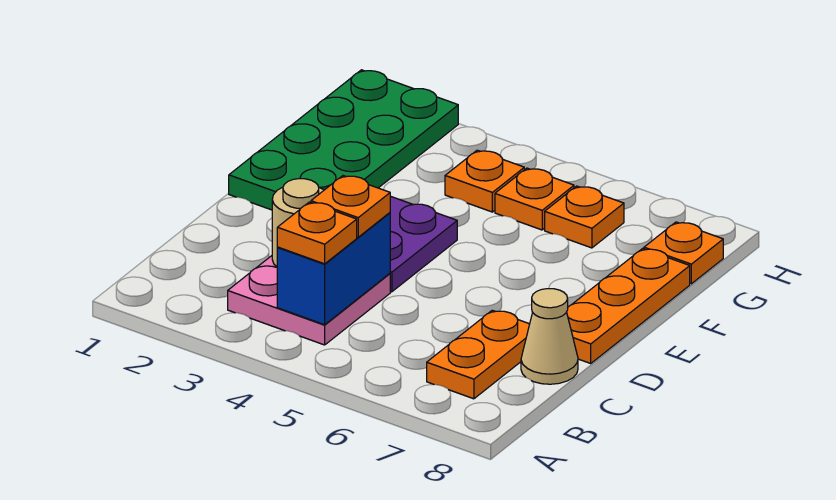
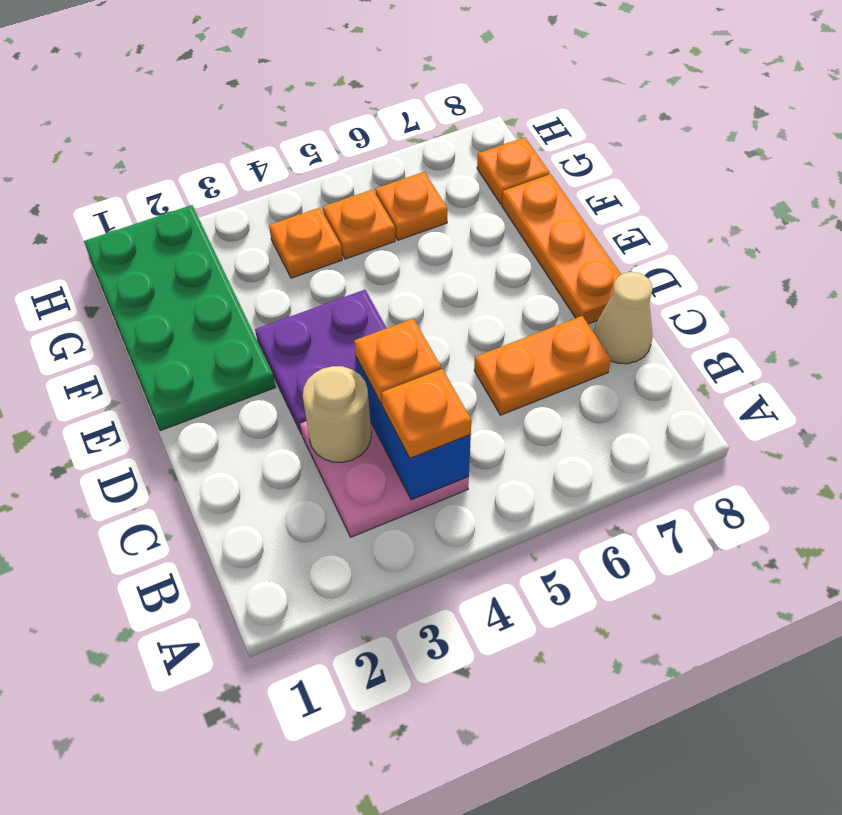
orange 1x2 plate [427,310,530,399] -> orange 1x2 plate turned to [474,316,611,415]

